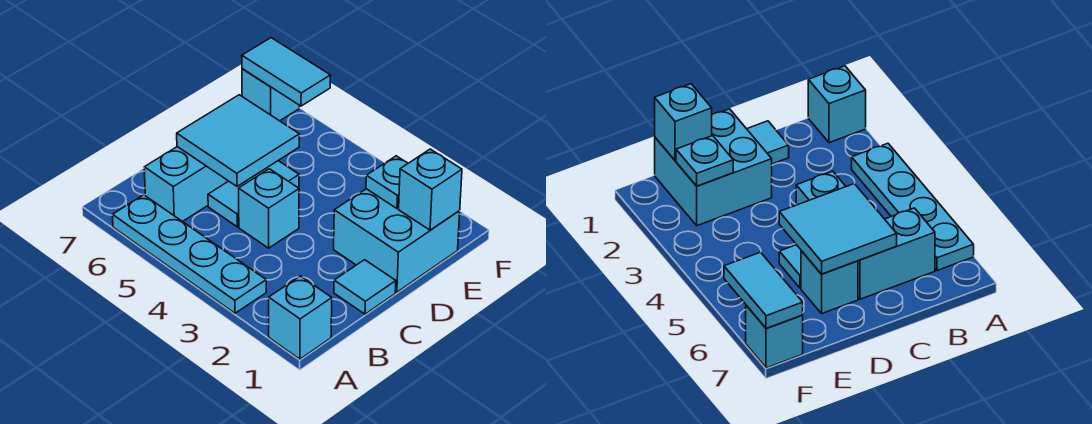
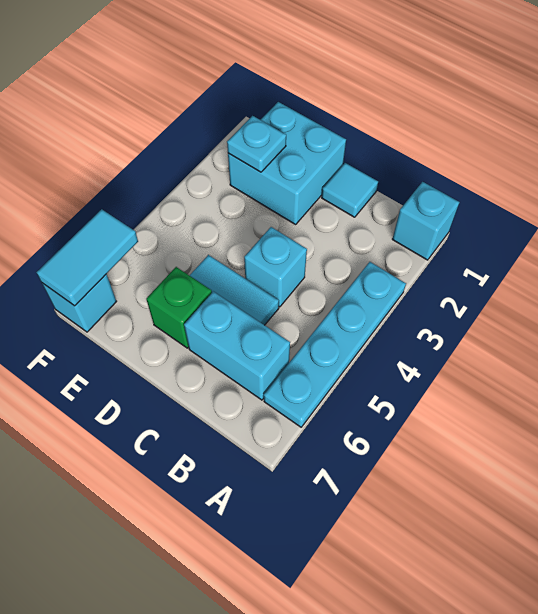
cyan 2x2 tile [177,95,299,186] -> none
cyan 1x1 brick [801,251,858,313] -> green 1x1 brick [146,267,212,348]
cyan 1x1 brick [399,149,462,230] -> none

